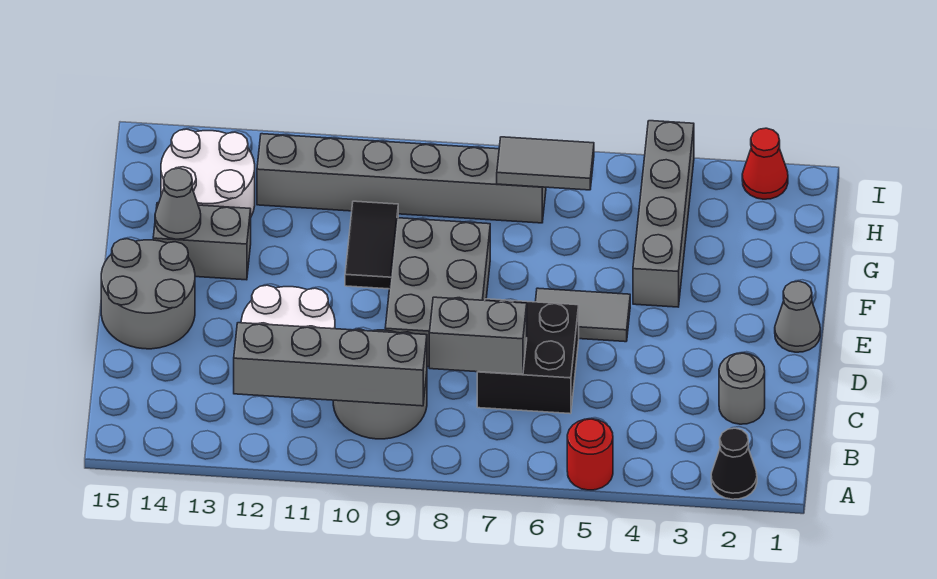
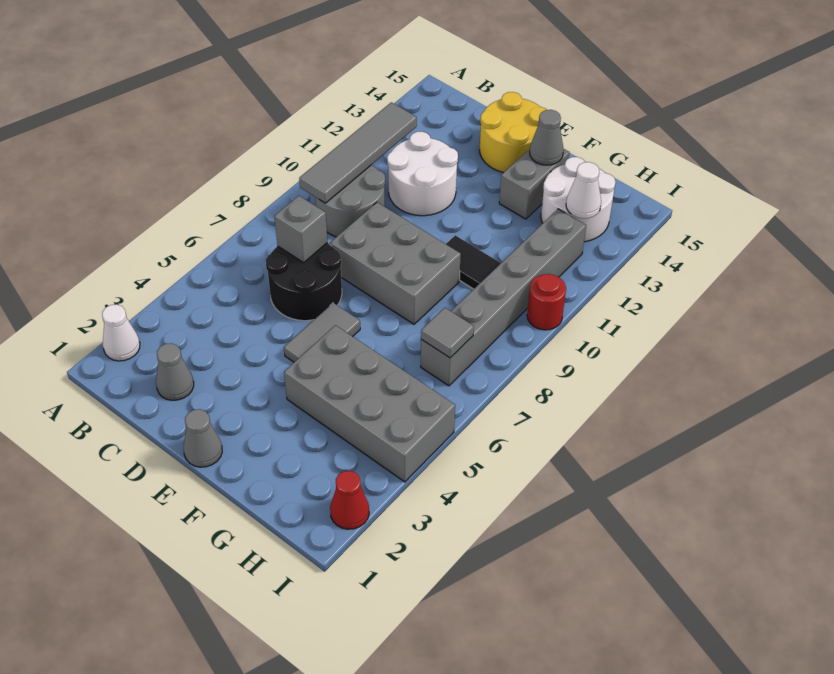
black 1x1 cone [711,428,757,499] -> white 1x1 cone [102,304,140,361]
red 1x1 round brick [567,419,613,490] -> red 1x1 round brick moved to [527,274,566,330]
grey 1x4 brick [234,323,427,406] -> grey 1x4 tile [299,102,417,203]
grey 1x1 round brick [719,353,765,424] -> grey 1x1 cone [156,343,194,400]
black 2x2 brick [477,299,579,414] -> black 2x2 round brick [266,243,342,321]
grey 1x2 brick [429,297,527,375] -> grey 1x1 brick [274,196,327,263]
grey 2x2 round brick [101,239,195,349] -> yellow 2x2 round brick [480,92,547,173]
grey 1x4 brick [633,121,694,307] -> grey 2x4 brick [284,325,455,482]
grey 1x2 tile [497,137,594,190] -> grey 1x1 tile [421,308,474,358]
none -> white 1x1 cone [566,162,601,218]

